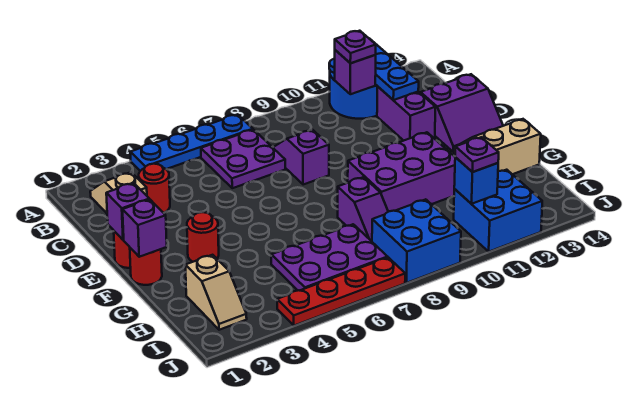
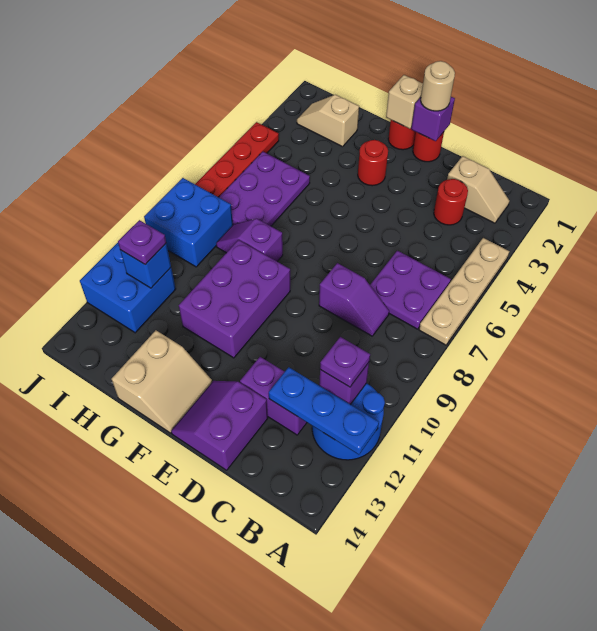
blue 1x4 plate [130,114,253,171] -> tan 1x4 plate [419,238,509,345]
none -> tan 1x1 round brick [421,61,455,111]
purple 1x1 brick [123,199,167,257] -> tan 1x1 brick [386,75,423,129]

